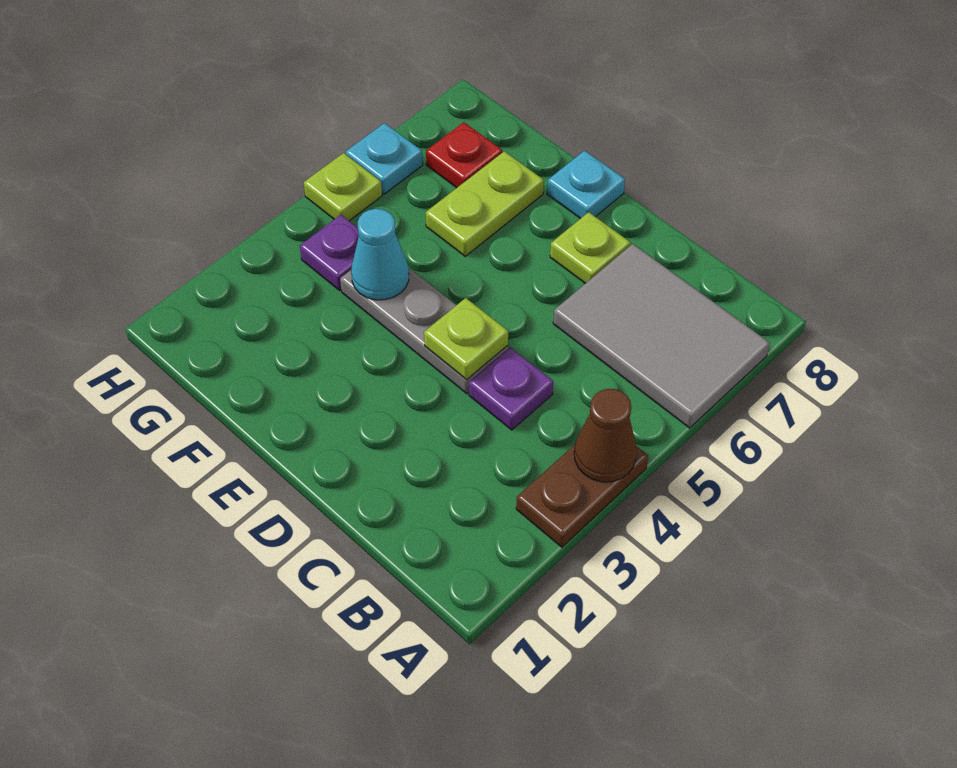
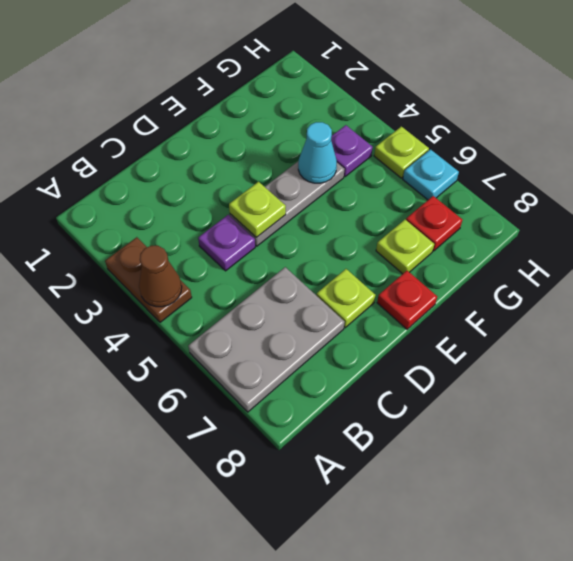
grey 2x3 tile [553,244,770,428] -> grey 2x3 plate [188,267,345,412]
cyan 1x1 plate [547,151,625,219] -> red 1x1 plate [377,271,437,329]
lime 1x2 plate [426,151,544,256] -> lime 1x1 plate [376,220,434,274]

